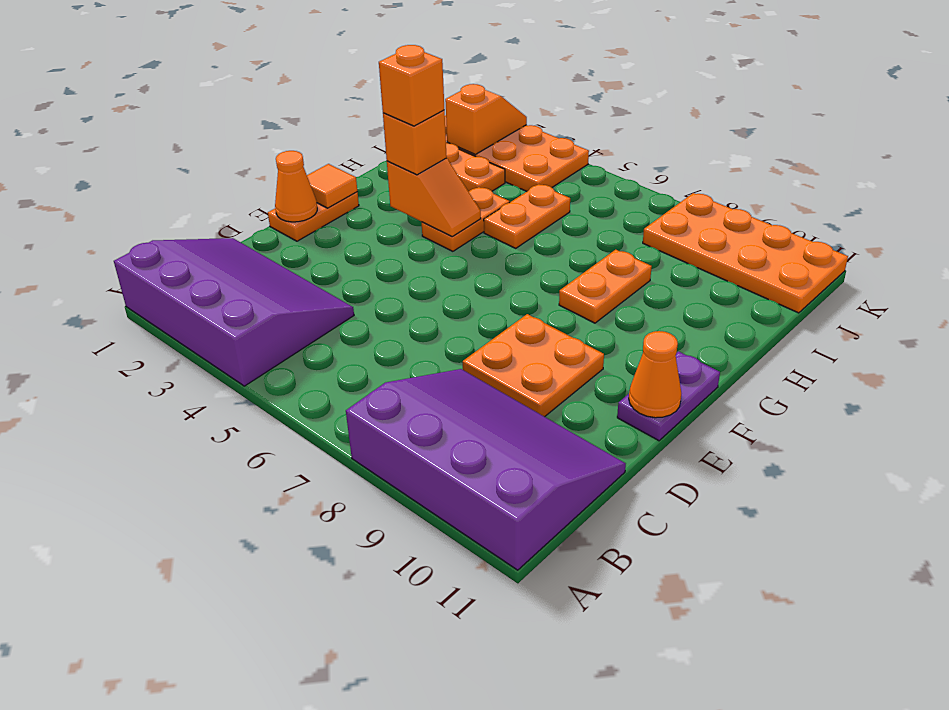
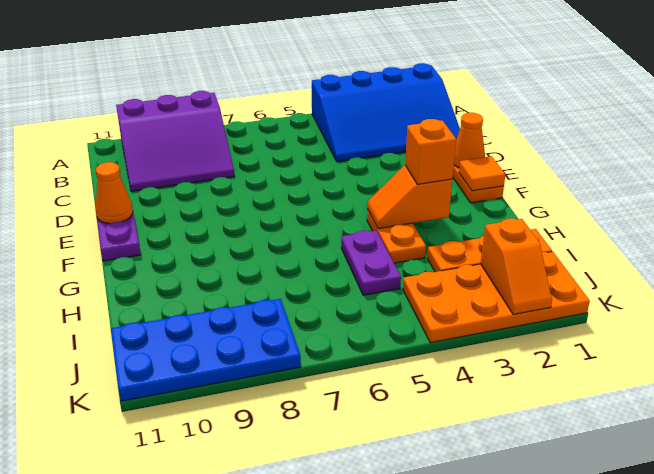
purple 3x4 slope [114,238,354,386] -> blue 3x4 slope [312,63,460,162]
purple 3x4 slope [346,369,626,570] -> purple 3x3 slope [116,91,234,191]
orange 2x2 plate [463,314,604,417] -> none
orange 1x1 brick [379,45,444,126] -> none
orange 1x2 plate [559,250,652,323] -> none
orange 1x2 plate [484,184,570,248] -> purple 1x2 plate [341,230,401,295]
orange 2x4 plate [643,193,848,313] -> blue 2x4 plate [111,299,301,401]

